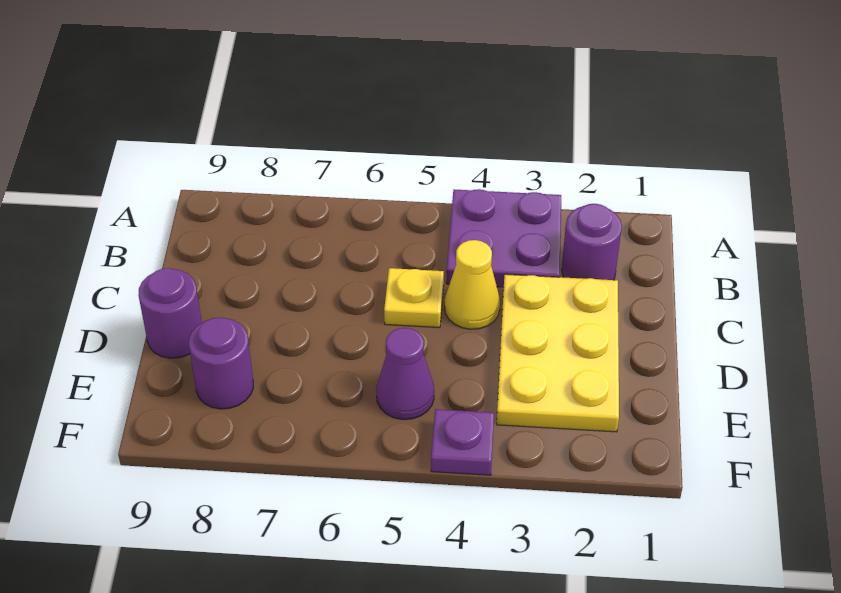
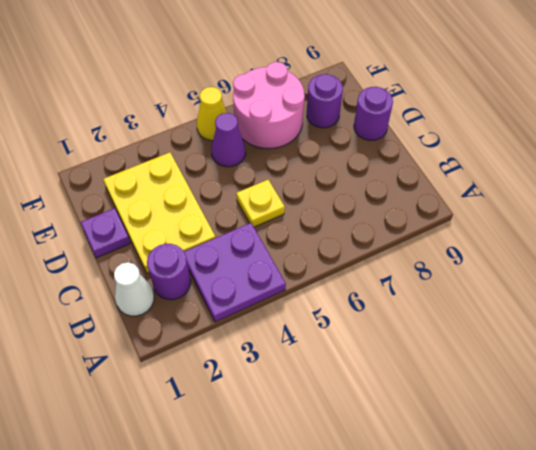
none -> white 1x1 cone [114,262,154,316]
yellow 1x1 cone [445,240,500,329] -> yellow 1x1 cone moved to [197,87,227,140]
none -> pink 2x2 round brick [233,62,305,149]
purple 1x1 plate [431,409,494,475] -> purple 1x1 plate moved to [81,208,130,258]

